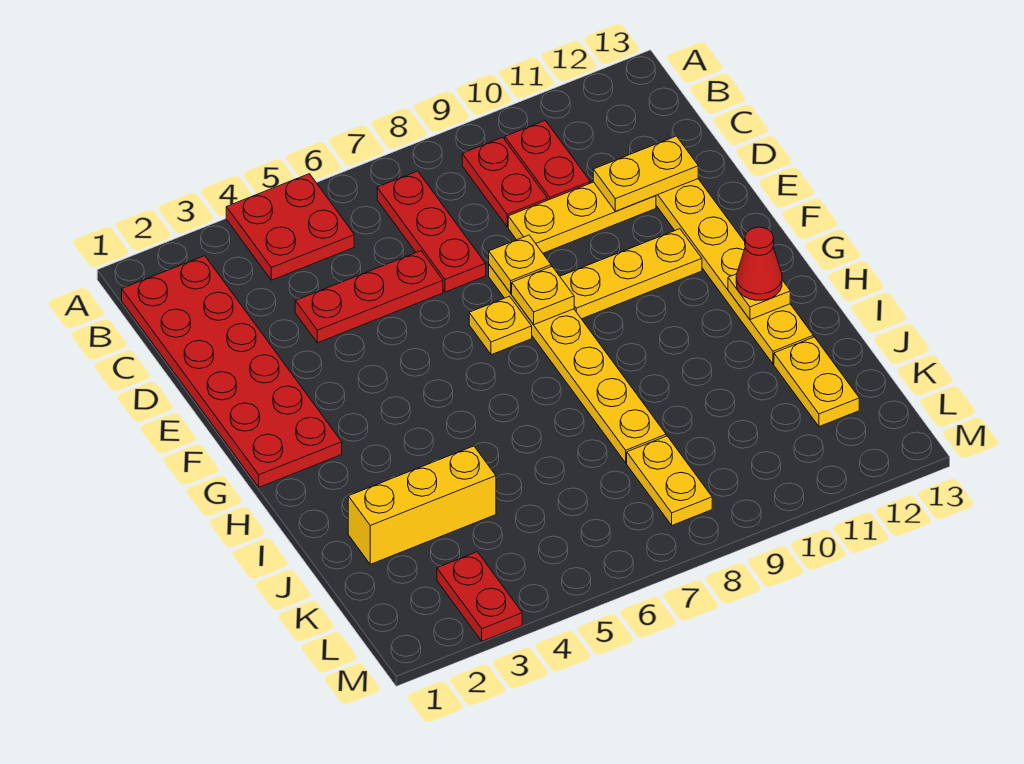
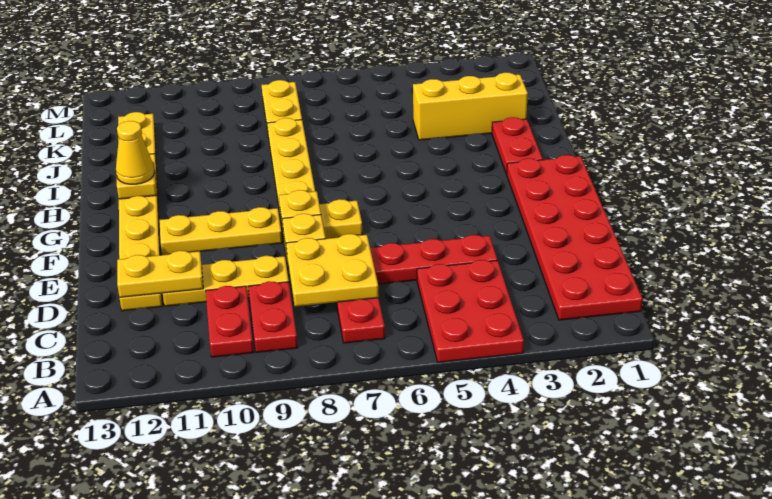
red 2x2 plate [226,174,354,280] -> red 2x3 plate [417,260,524,362]
none -> yellow 2x2 plate [286,234,379,306]
red 1x1 cone [736,227,782,300] -> yellow 1x1 cone [116,121,154,184]
red 1x2 plate [437,552,522,641] -> red 1x2 plate moved to [492,117,543,174]

